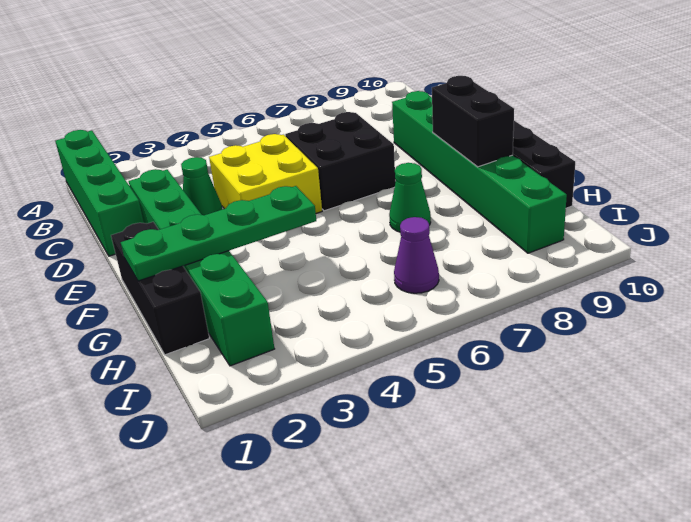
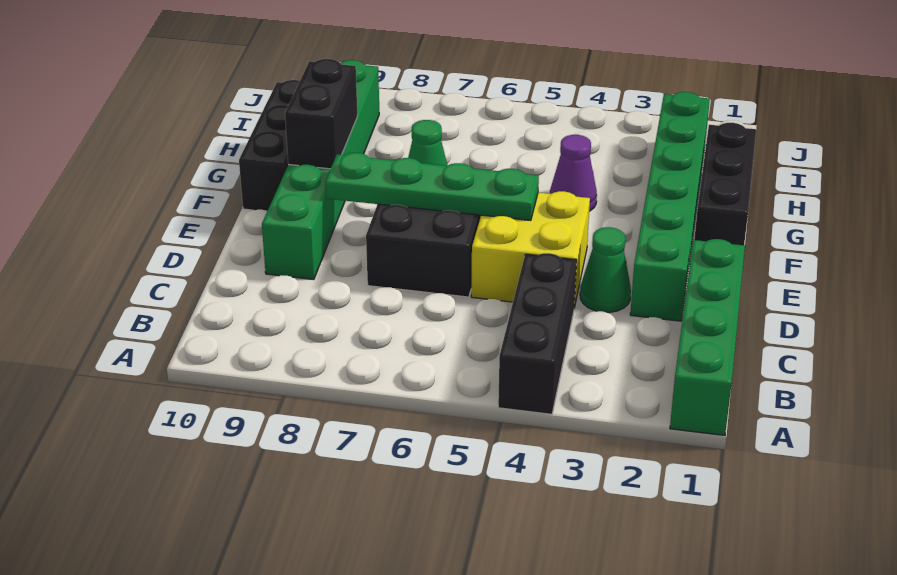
none -> black 1x3 brick [498,253,577,414]
green 1x4 plate [121,186,316,281] -> green 1x4 plate moved to [325,153,539,220]
purple 1x1 cone [394,217,439,293] -> purple 1x1 cone moved to [550,135,597,211]

